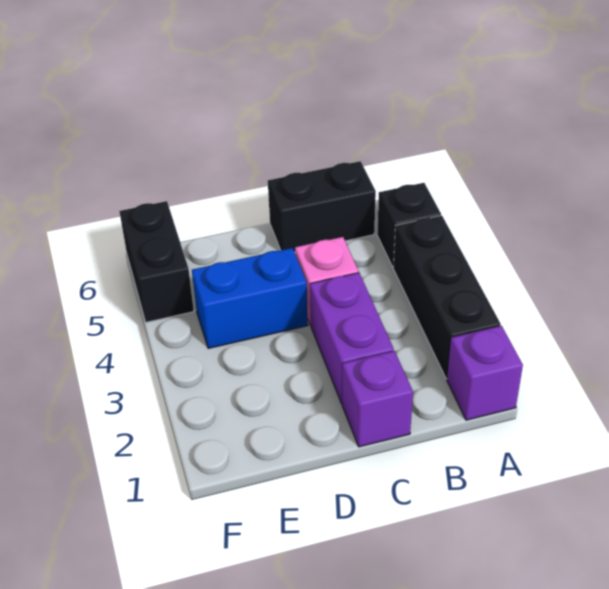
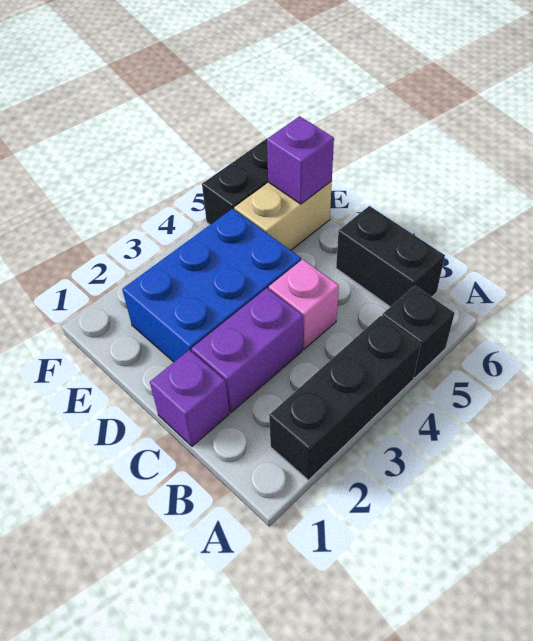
purple 1x1 brick [447,326,523,420] -> purple 1x1 brick moved to [267,116,334,204]
blue 1x2 brick [192,248,308,348] -> blue 2x3 brick [122,209,301,362]
none -> tan 1x2 brick [234,181,332,250]

